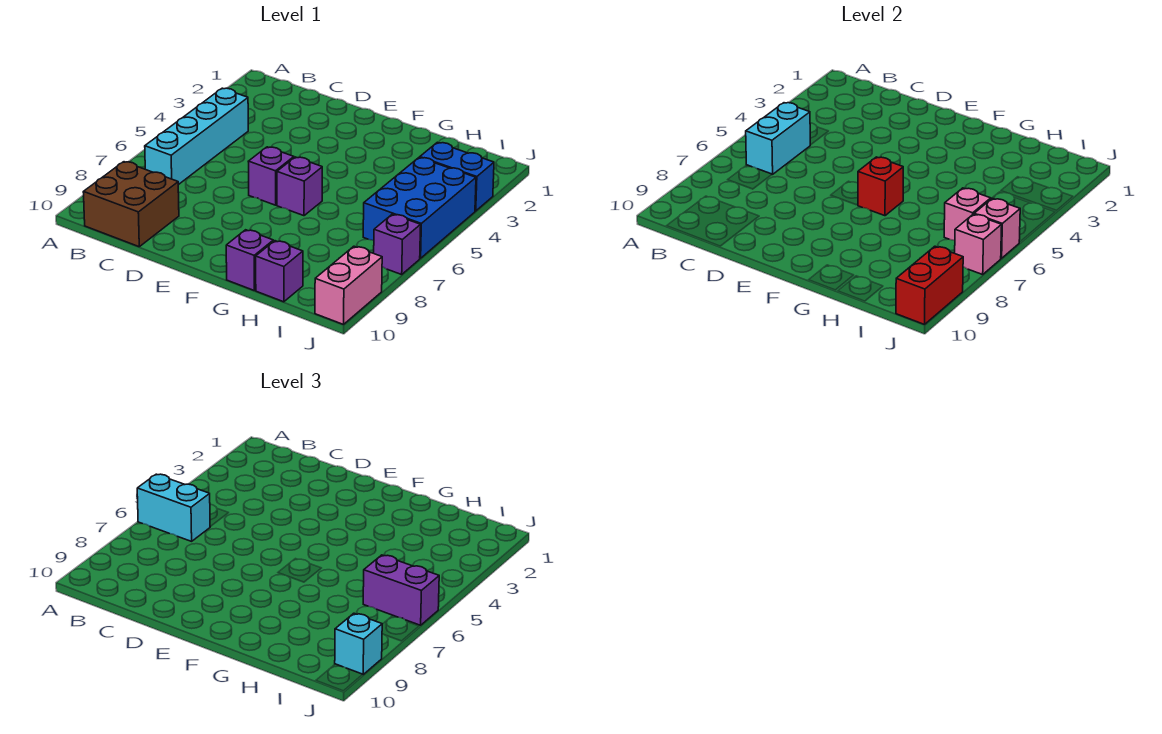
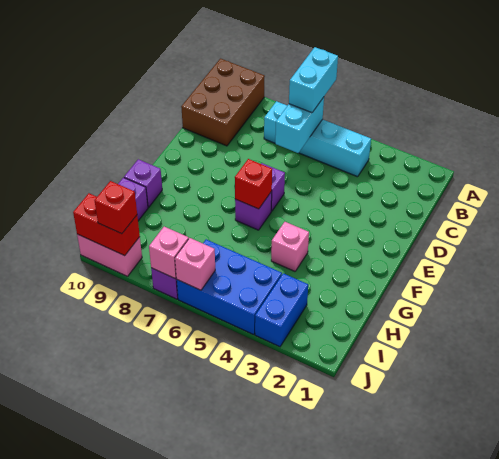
cyan 1x2 brick [746,103,810,174] -> cyan 1x2 brick turned to [275,97,324,153]
brown 2x2 brick [83,162,179,247] -> brown 2x3 brick [181,59,265,146]
pink 1x1 brick [944,188,991,241] -> pink 1x1 brick moved to [271,222,309,271]
purple 1x2 brick [363,555,439,625] -> none
cyan 1x1 brick [335,613,382,674] -> red 1x1 brick [95,181,137,234]

